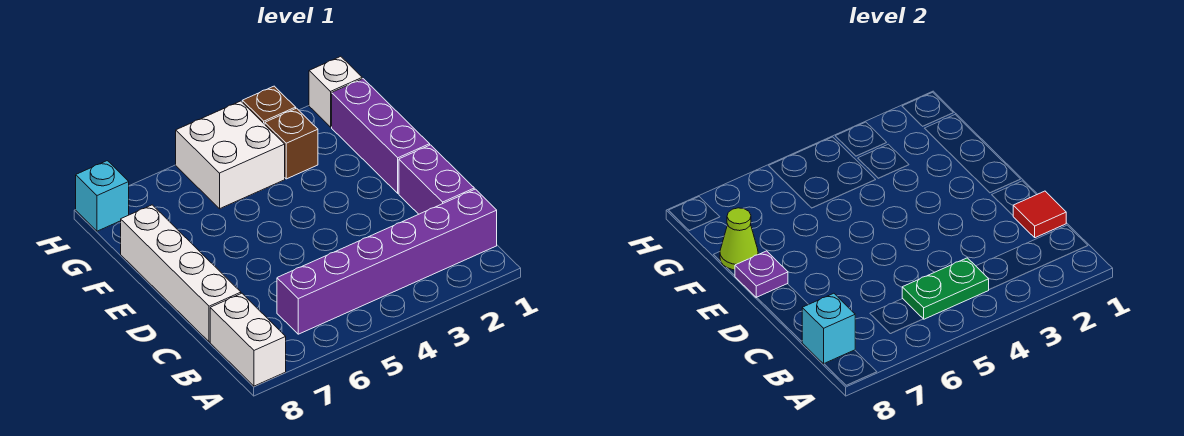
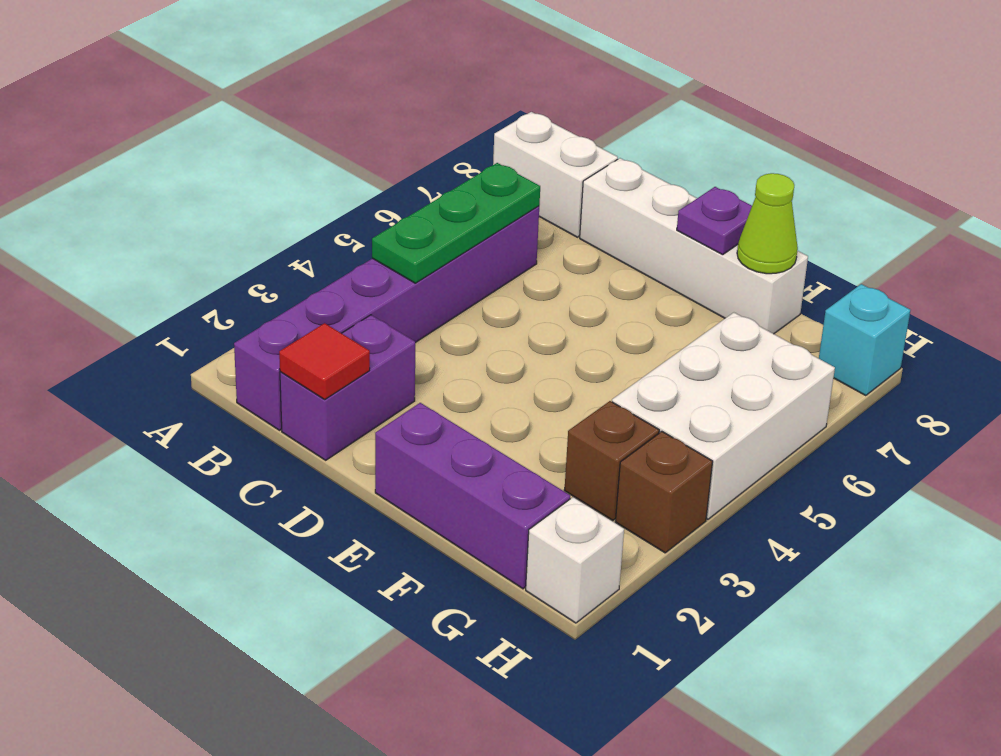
green 1x2 plate [902,258,989,319] -> green 1x3 plate [372,163,540,283]
cyan 1x1 brick [802,293,855,364] -> none
purple 1x2 brick [399,145,474,214] -> purple 1x2 brick turned to [280,315,415,460]
white 2x2 brick [176,101,285,209] -> white 2x3 brick [612,313,835,519]

